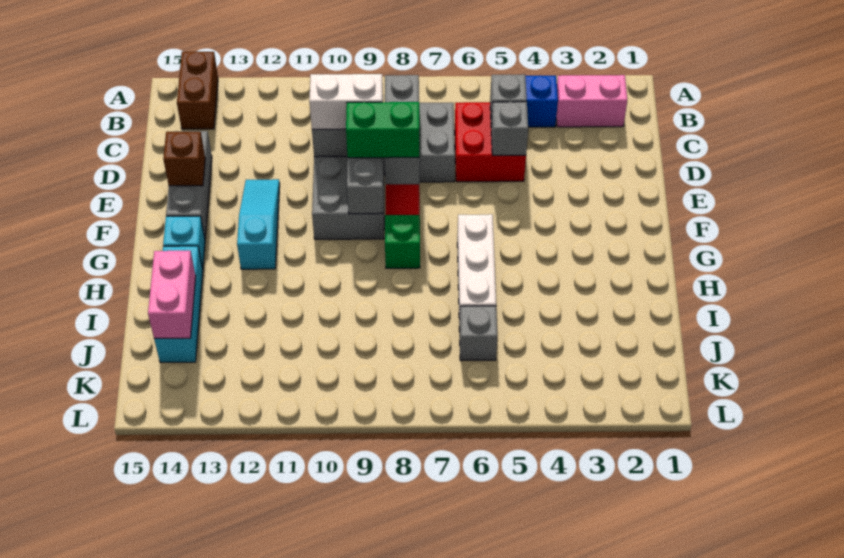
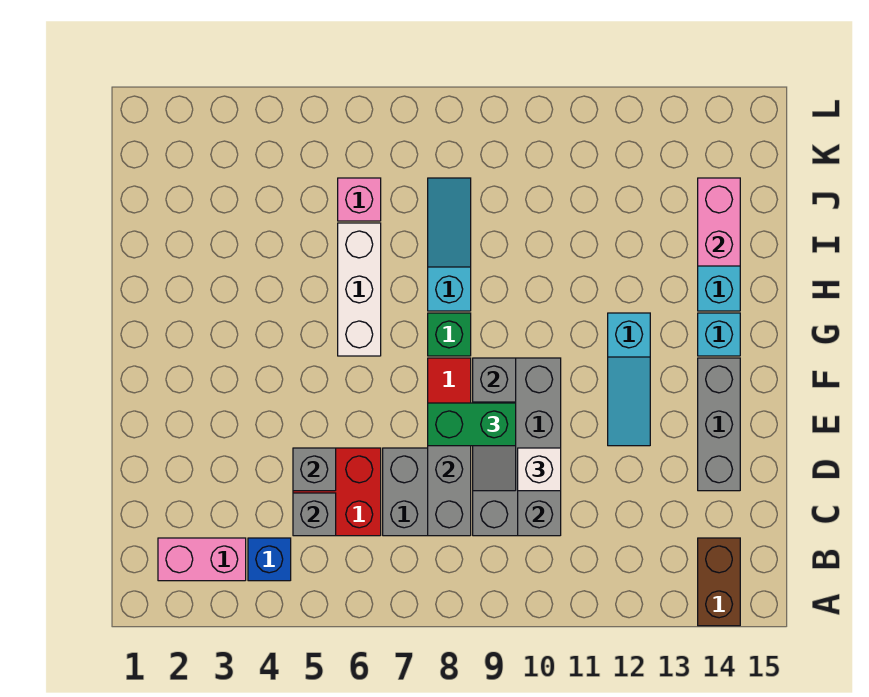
white 1x2 brick [309,74,383,129] -> white 1x1 brick [518,448,561,491]
brown 1x1 brick [163,131,205,186] -> none
none -> cyan 1x3 slope [428,178,471,311]
grey 1x1 brick [459,306,497,361] -> pink 1x1 brick [338,178,381,221]

